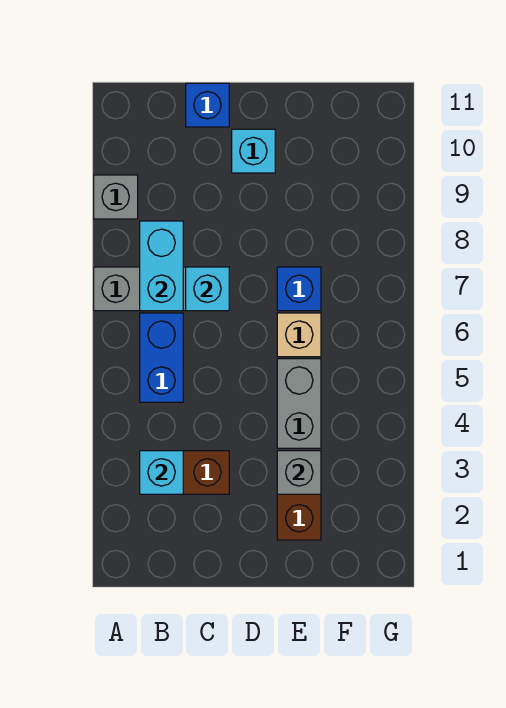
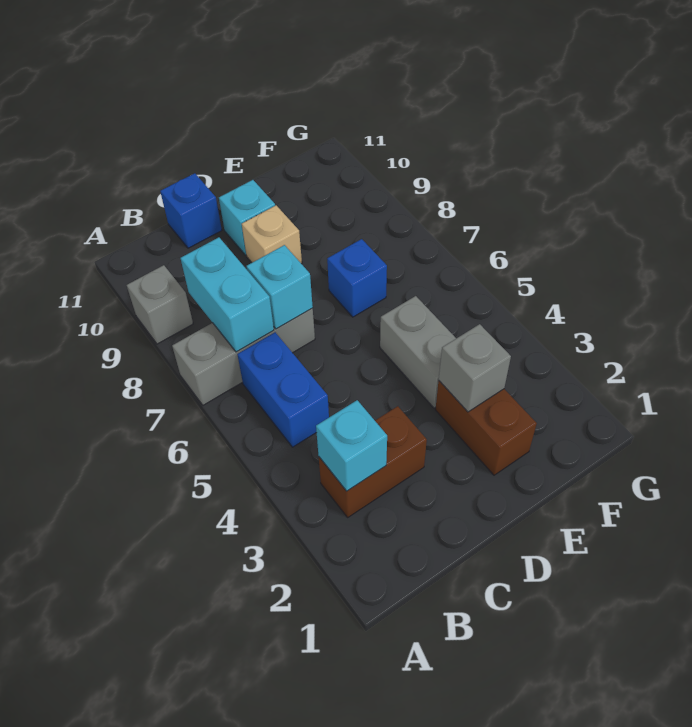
tan 1x1 brick [277,313,321,357] -> tan 1x1 brick moved to [242,205,302,264]

